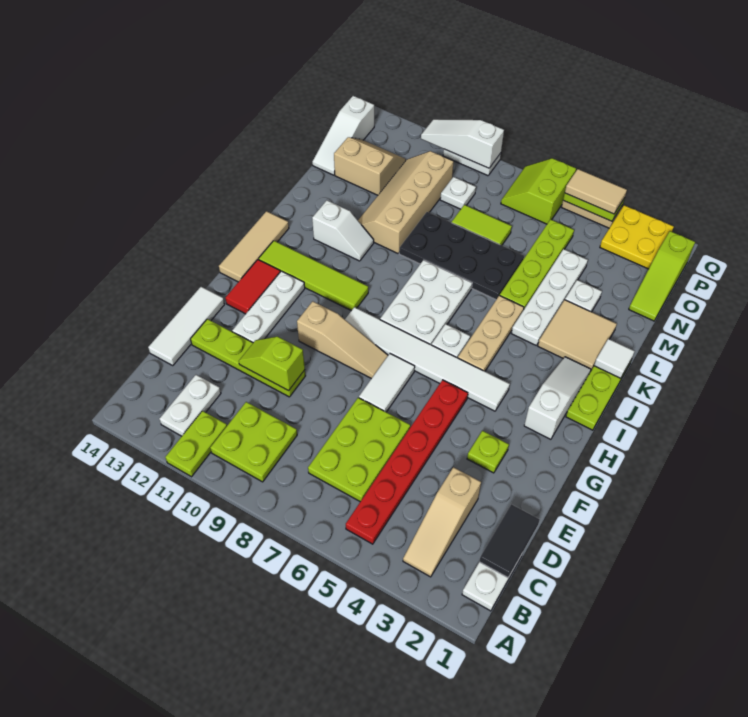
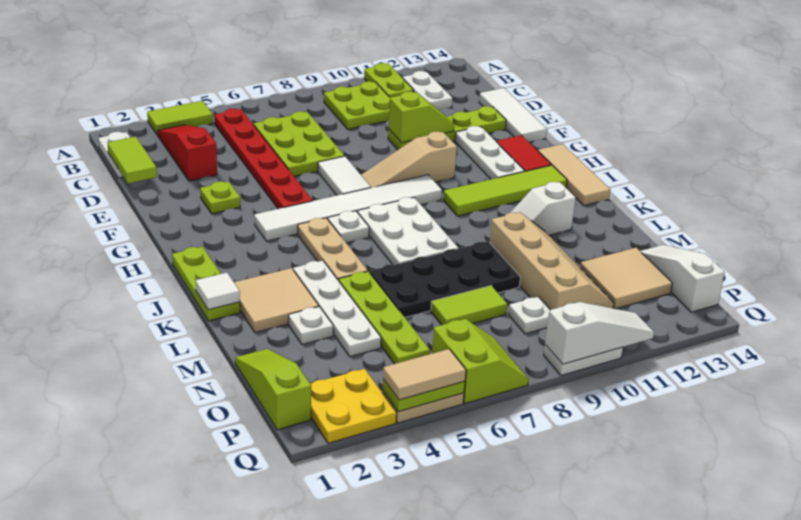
none -> lime 1x2 tile [147,101,213,135]
tan 1x3 slope [403,467,481,577] -> red 1x3 slope [158,125,217,181]
black 1x2 tile [479,504,540,577] -> lime 1x2 tile [108,137,157,183]
white 1x3 slope [524,357,591,439] -> none
tan 2x2 slope [334,137,406,195] -> tan 2x2 tile [580,248,672,309]

